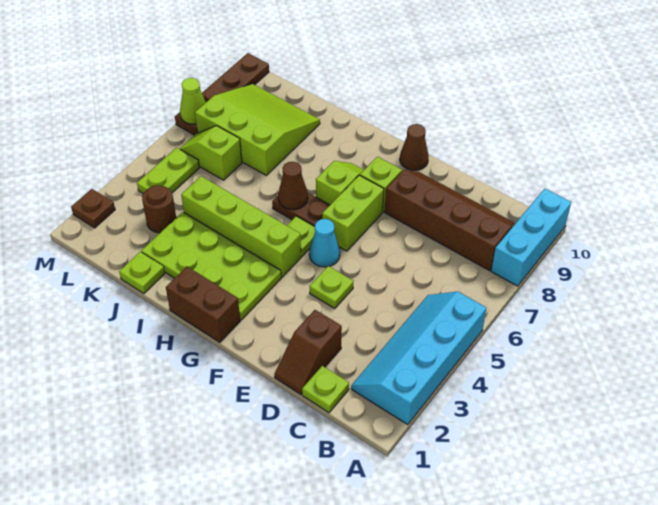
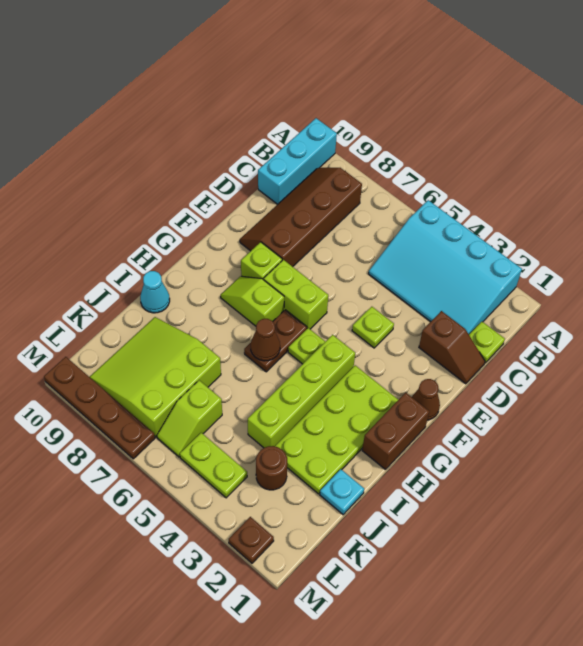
cyan 2x4 slope [351,292,486,425] -> cyan 3x4 slope [369,200,522,334]
cyan 1x3 brick [491,189,571,286] -> cyan 1x3 brick turned to [258,118,337,204]
cyan 1x1 cone [309,219,340,267] -> cyan 1x1 cone moved to [140,271,170,313]
brown 1x1 cone [400,124,429,171] -> brown 1x1 cone moved to [412,379,440,420]
lime 1x1 plate [119,252,165,294] -> cyan 1x1 plate [320,469,364,515]
lime 1x1 cone [180,78,206,124] -> none

